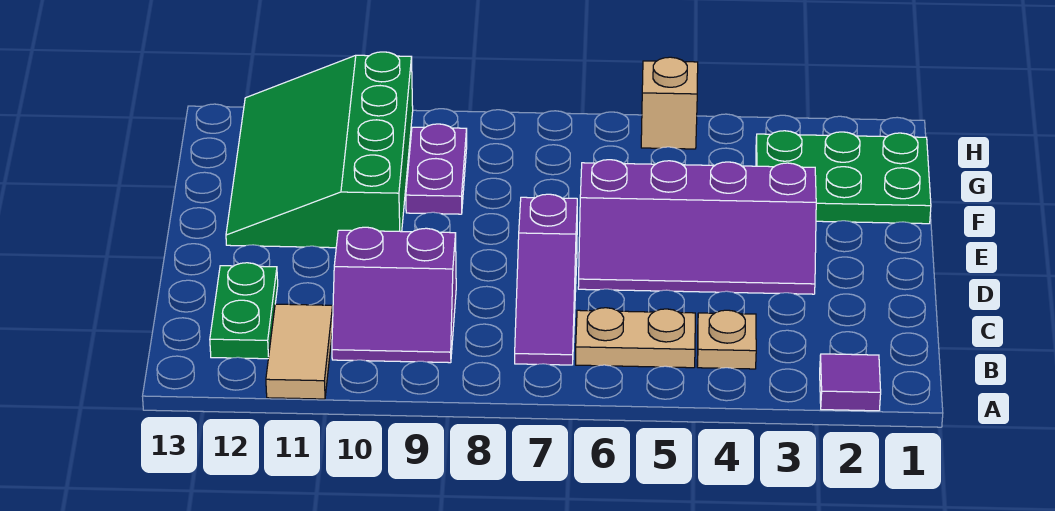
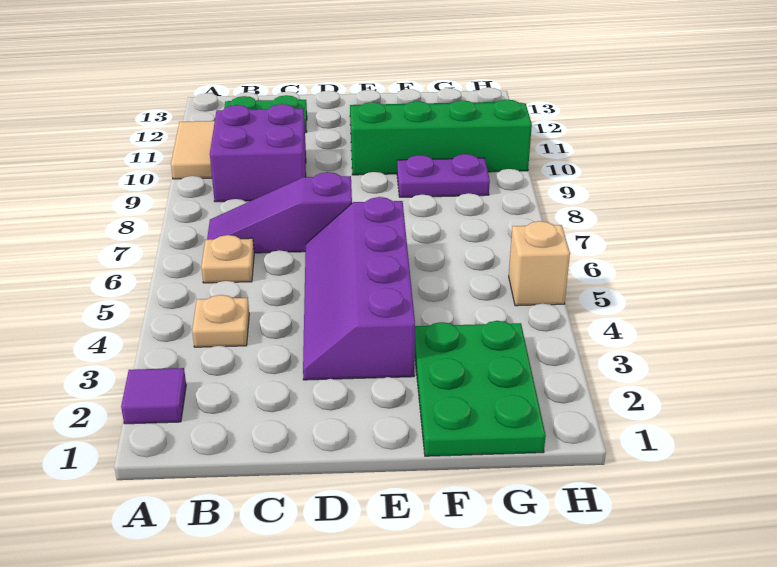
tan 1x2 tile [266,304,333,399] -> tan 1x2 tile turned to [171,121,215,179]
tan 1x2 plate [576,308,695,368] -> tan 1x1 plate [201,235,254,283]
purple 2x2 slope [332,227,456,363] -> purple 2x2 brick [210,104,306,202]

